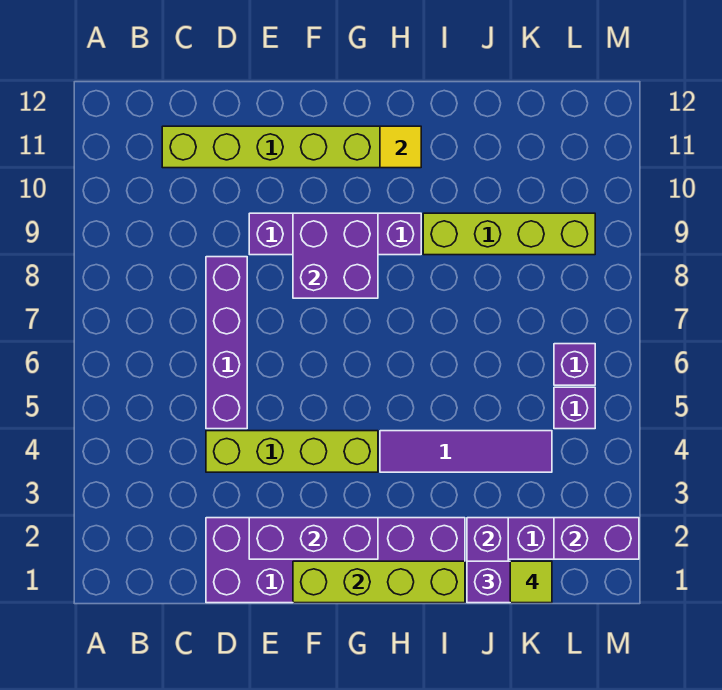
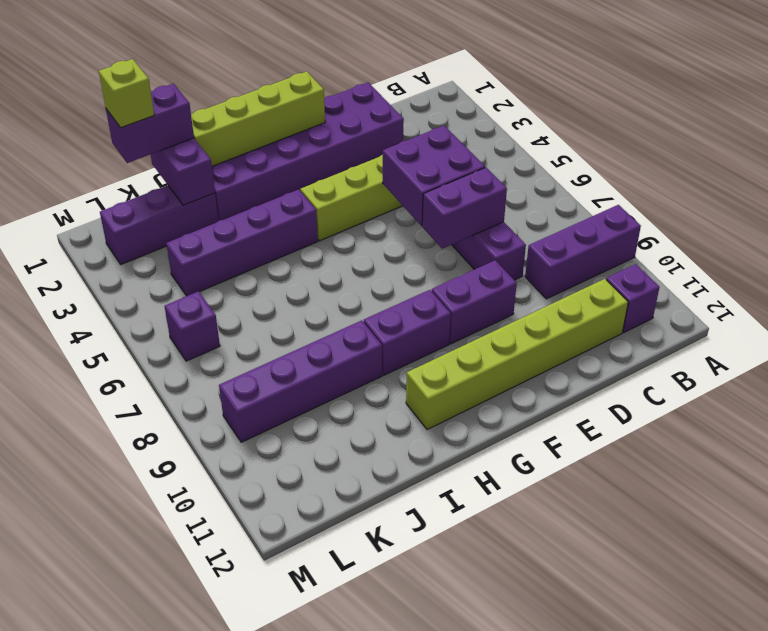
purple 1x3 brick [249,518,378,559] -> purple 1x3 brick moved to [525,205,641,299]
purple 2x2 brick [293,213,378,298] -> purple 2x2 brick moved to [383,126,485,226]
purple 1x4 tile [380,431,552,472] -> purple 1x4 brick [166,189,318,296]
yellow 1x1 tile [380,126,421,168] -> none
lime 1x4 brick [423,213,595,255] -> purple 1x4 brick [219,320,382,442]
lime 1x1 tile [510,561,552,603] -> lime 1x1 brick [99,59,154,128]
purple 1x2 brick [554,518,639,559] -> purple 1x2 brick moved to [422,168,507,249]
purple 1x1 brick [554,387,595,429] -> purple 1x1 brick moved to [606,264,660,332]

